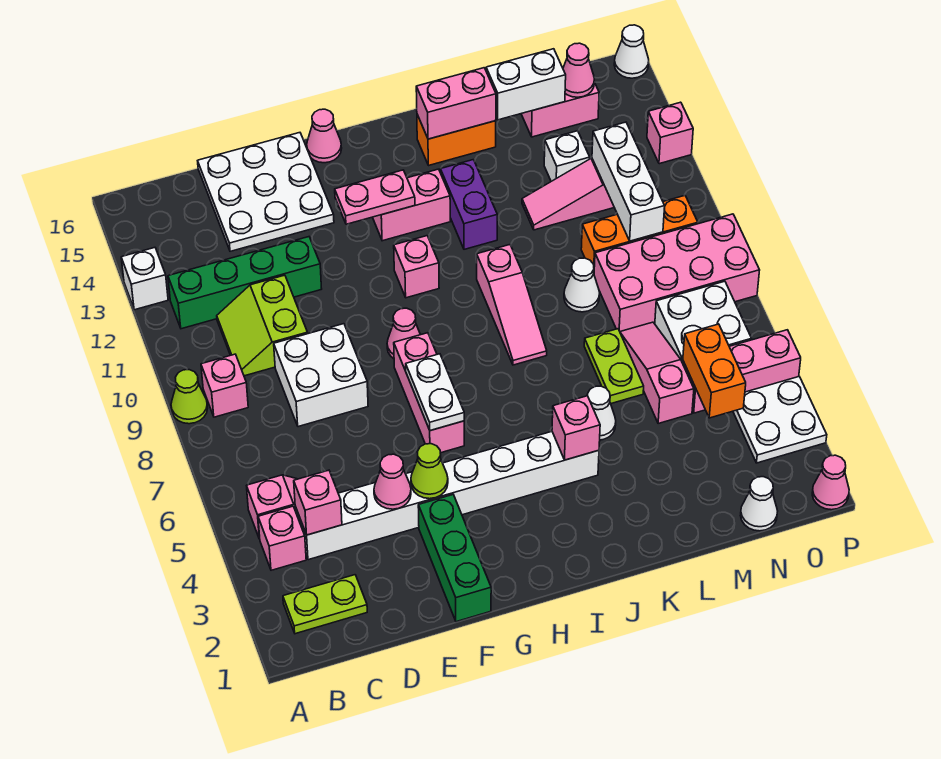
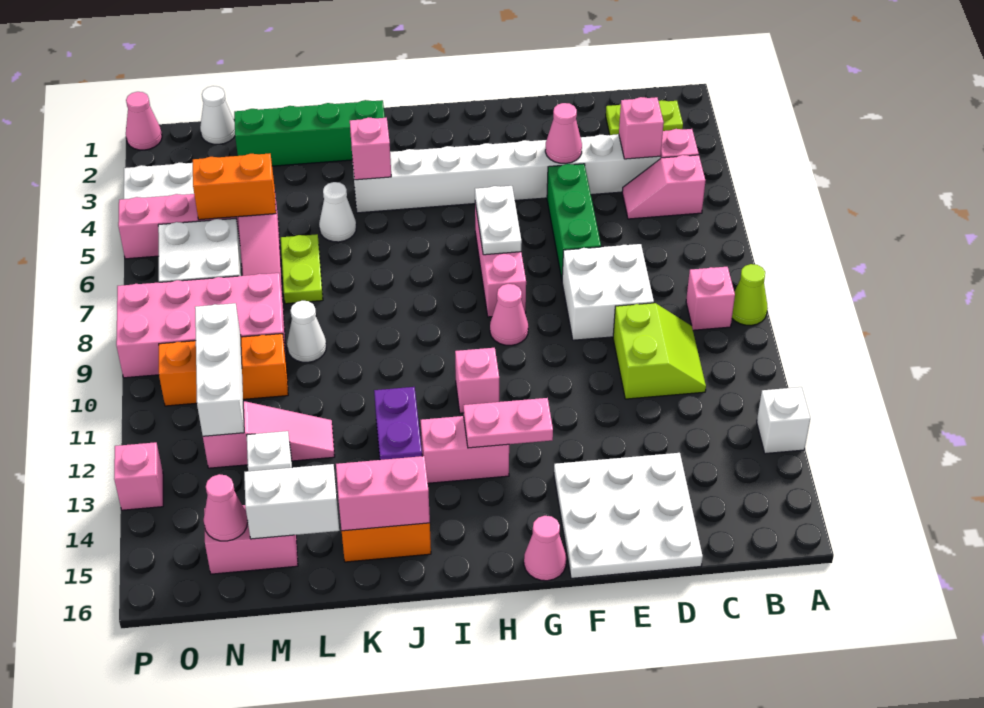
green 1x4 brick [168,237,322,329] -> green 1x4 brick moved to [234,100,385,166]
green 1x3 brick [418,495,491,622] -> green 1x3 brick moved to [547,164,601,279]
lime 1x1 cone [411,444,448,499] -> none
pink 1x3 slope [477,245,547,365] -> none
orange 1x2 brick [683,324,746,418] -> orange 1x2 brick turned to [192,153,276,220]
white 1x1 cone [614,25,649,78] -> none

